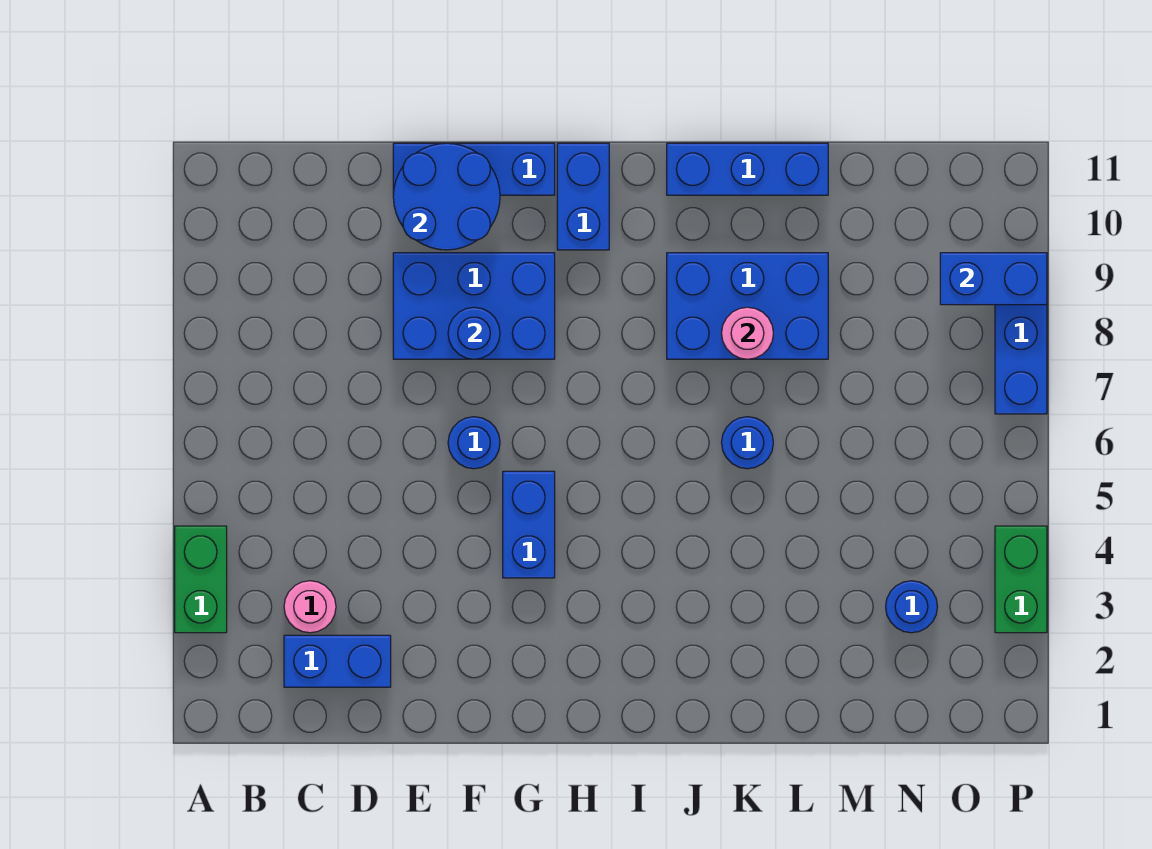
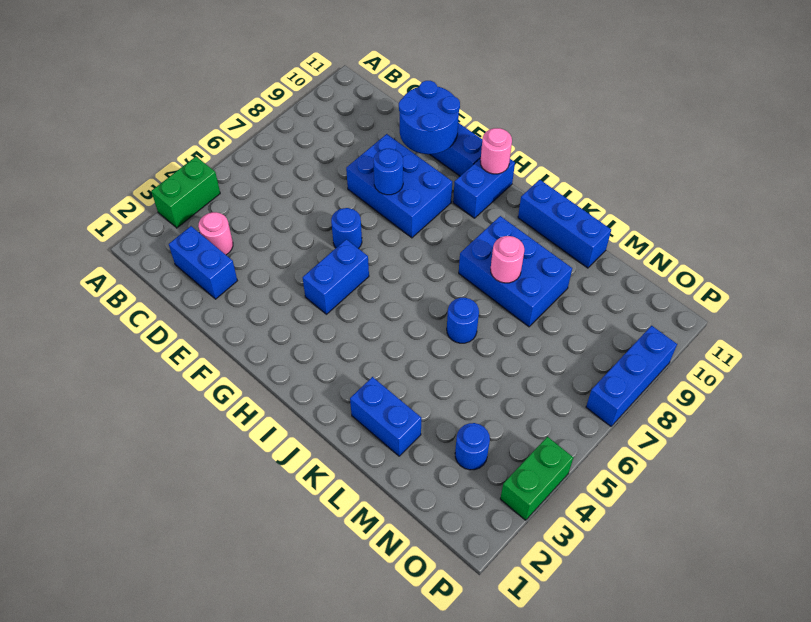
none -> pink 1x1 round brick [480,128,512,174]
blue 1x2 brick [940,253,1047,305] -> blue 1x2 brick moved to [350,377,421,456]

